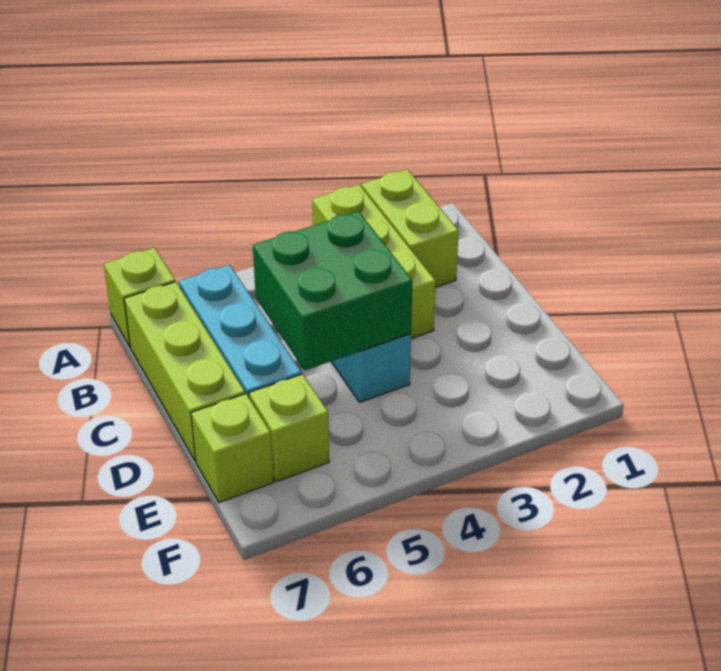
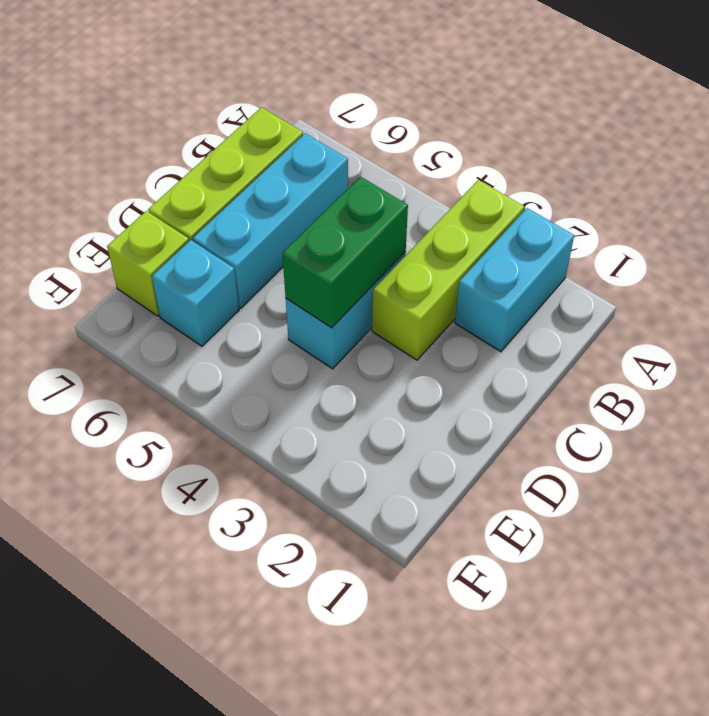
lime 1x2 brick [362,170,459,287] -> cyan 1x2 brick [455,208,574,352]
lime 1x1 brick [104,248,175,347] -> none
green 2x2 brick [253,211,412,370] -> green 1x2 brick [282,177,408,328]
lime 1x1 brick [249,374,329,482] -> cyan 1x1 brick [152,240,239,346]

